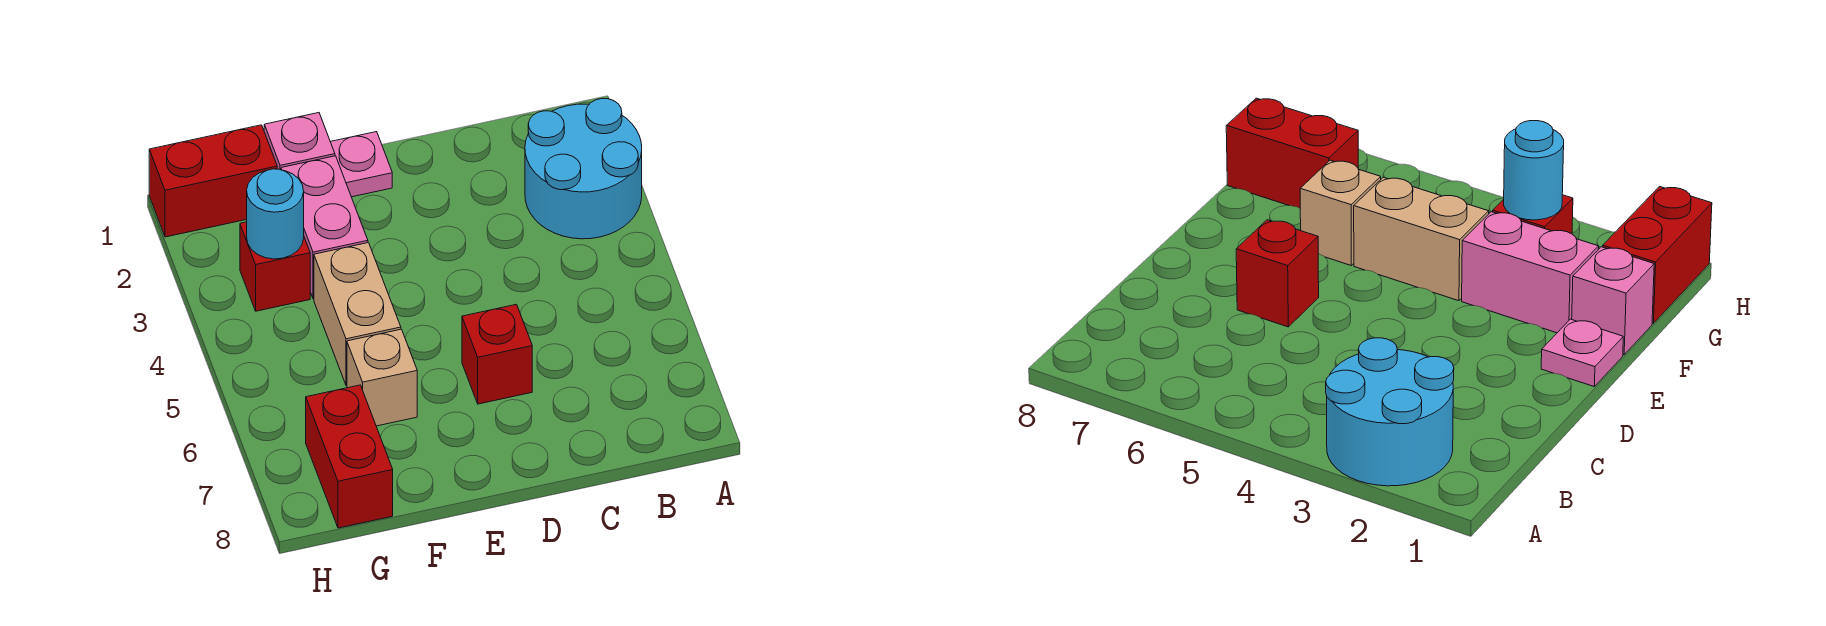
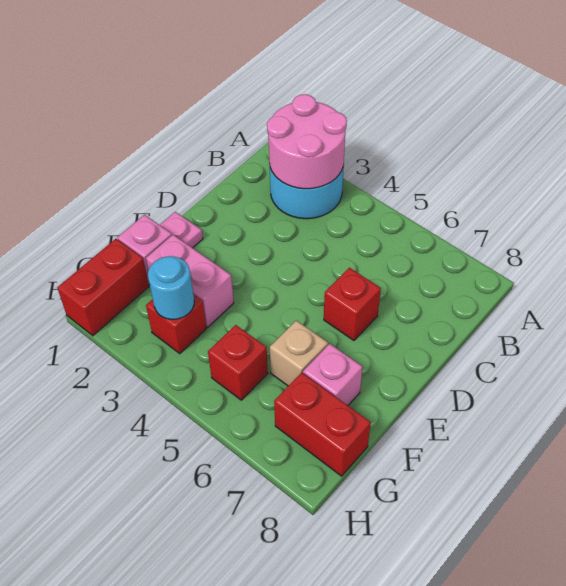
none -> pink 2x2 round brick [267,94,347,189]
tan 1x2 brick [314,243,401,386] -> none
none -> pink 1x1 brick [303,344,362,405]
none -> red 1x1 brick [208,325,268,400]

